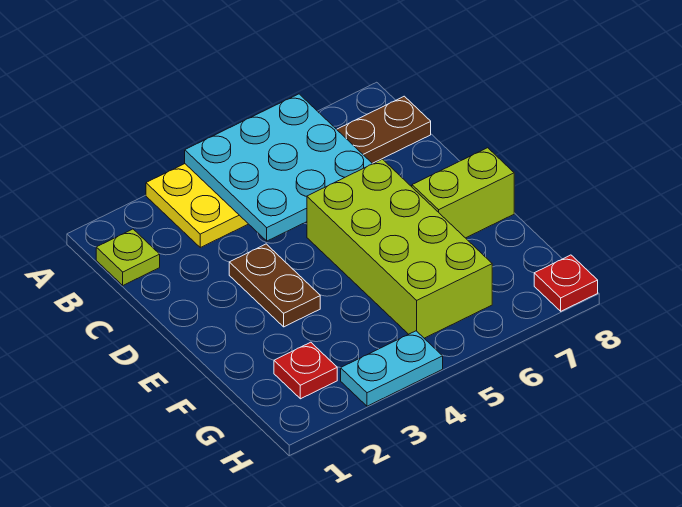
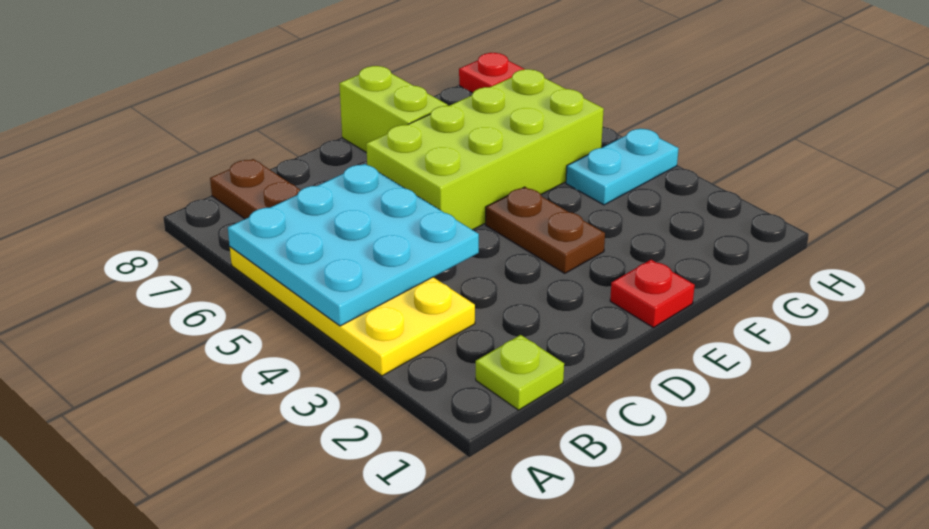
brown 1x2 plate [229,244,320,327] -> brown 1x2 plate turned to [486,187,605,273]
red 1x1 plate [274,342,337,399] -> red 1x1 plate moved to [610,260,695,328]
cyan 1x2 plate [341,331,443,406] -> cyan 1x2 plate turned to [566,128,679,205]

